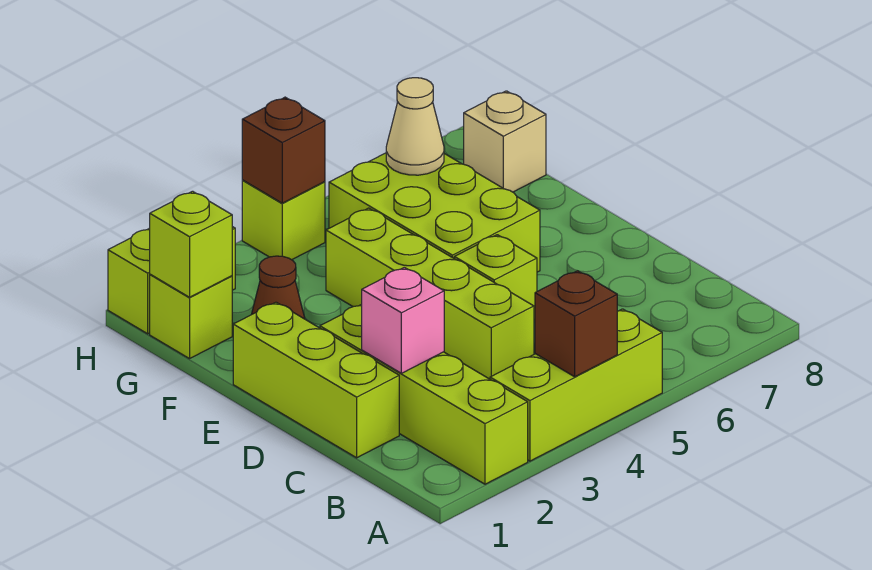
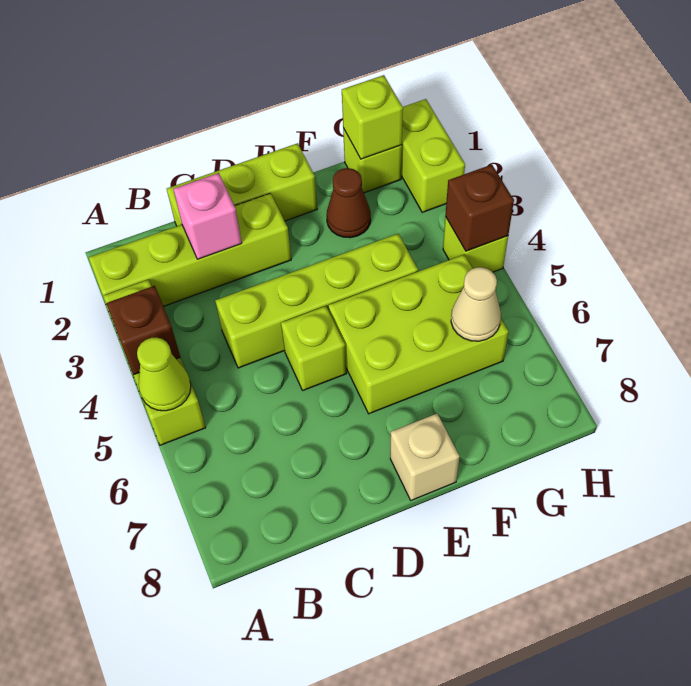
none -> lime 1x1 cone [137,337,191,411]
tan 1x1 brick [464,91,546,192] -> tan 1x1 brick moved to [390,414,460,500]

